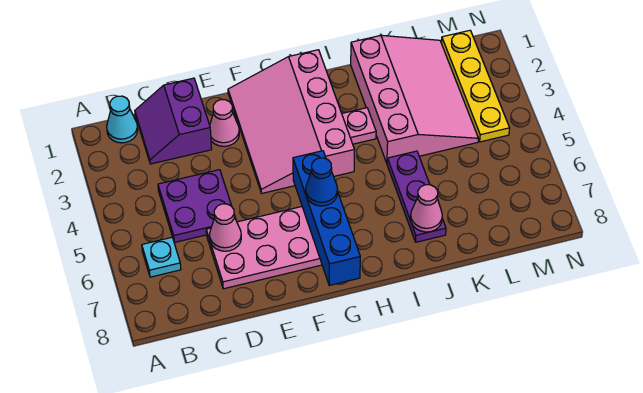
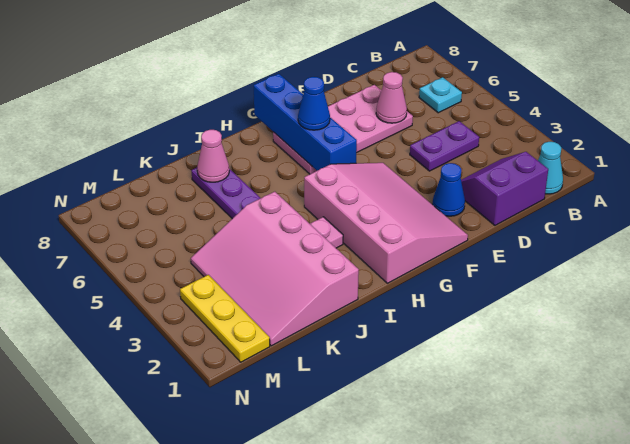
purple 2x2 slope [135,78,212,164] -> purple 2x2 slope turned to [461,152,548,225]
purple 2x2 plate [158,170,236,242] -> purple 1x2 plate [410,121,479,171]
pink 1x1 cone [210,100,239,146] -> blue 1x1 cone [433,163,465,216]
yellow 1x4 plate [441,30,510,142] -> yellow 1x3 plate [180,275,270,362]

